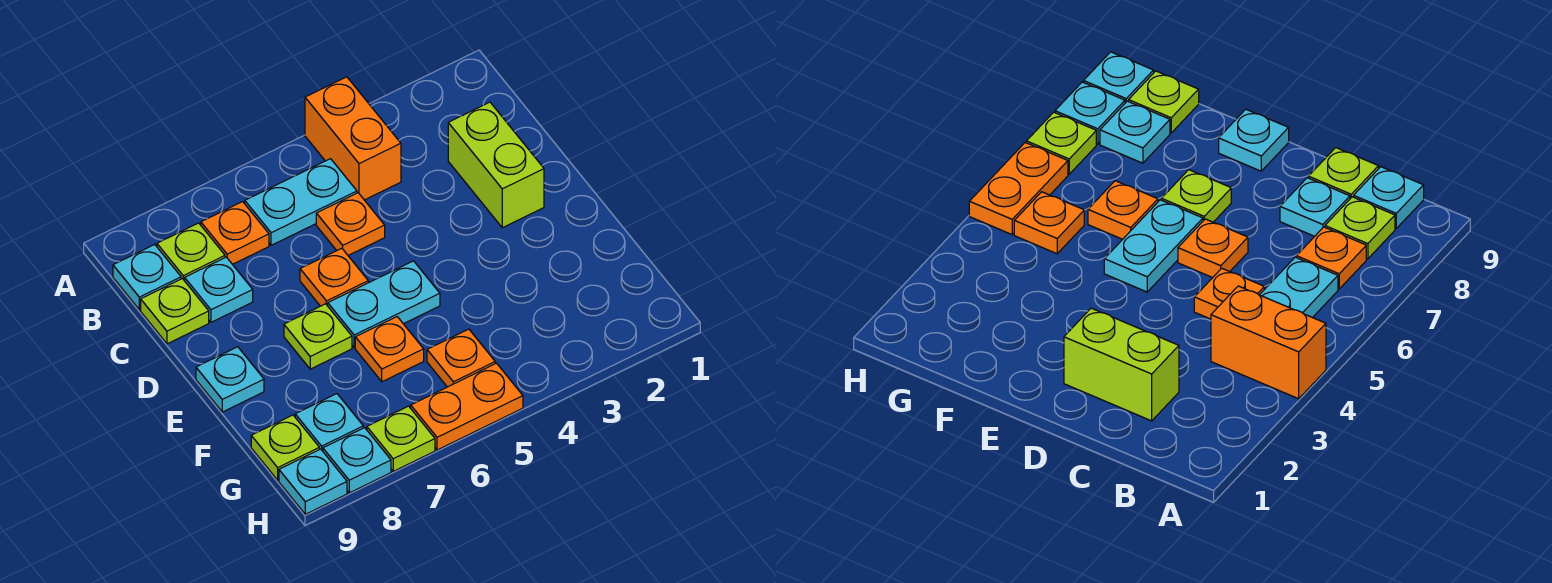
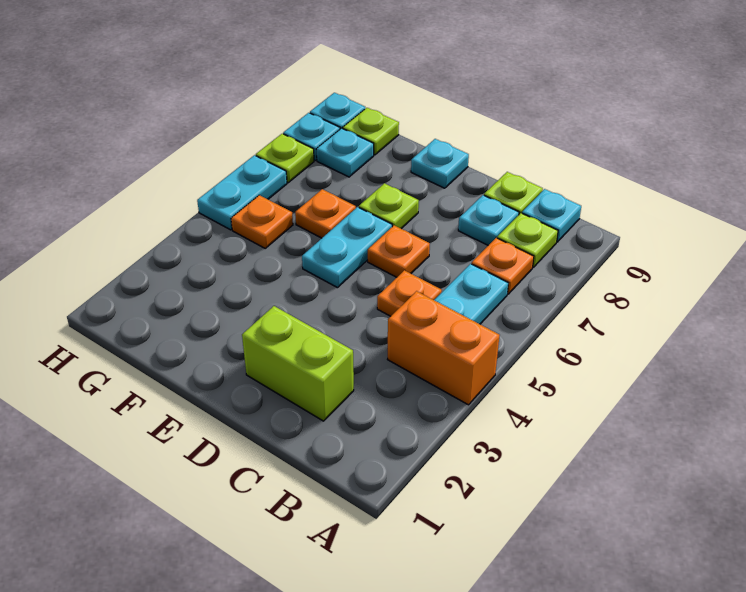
orange 1x2 plate [411,363,523,450] -> cyan 1x2 plate [197,155,287,230]

